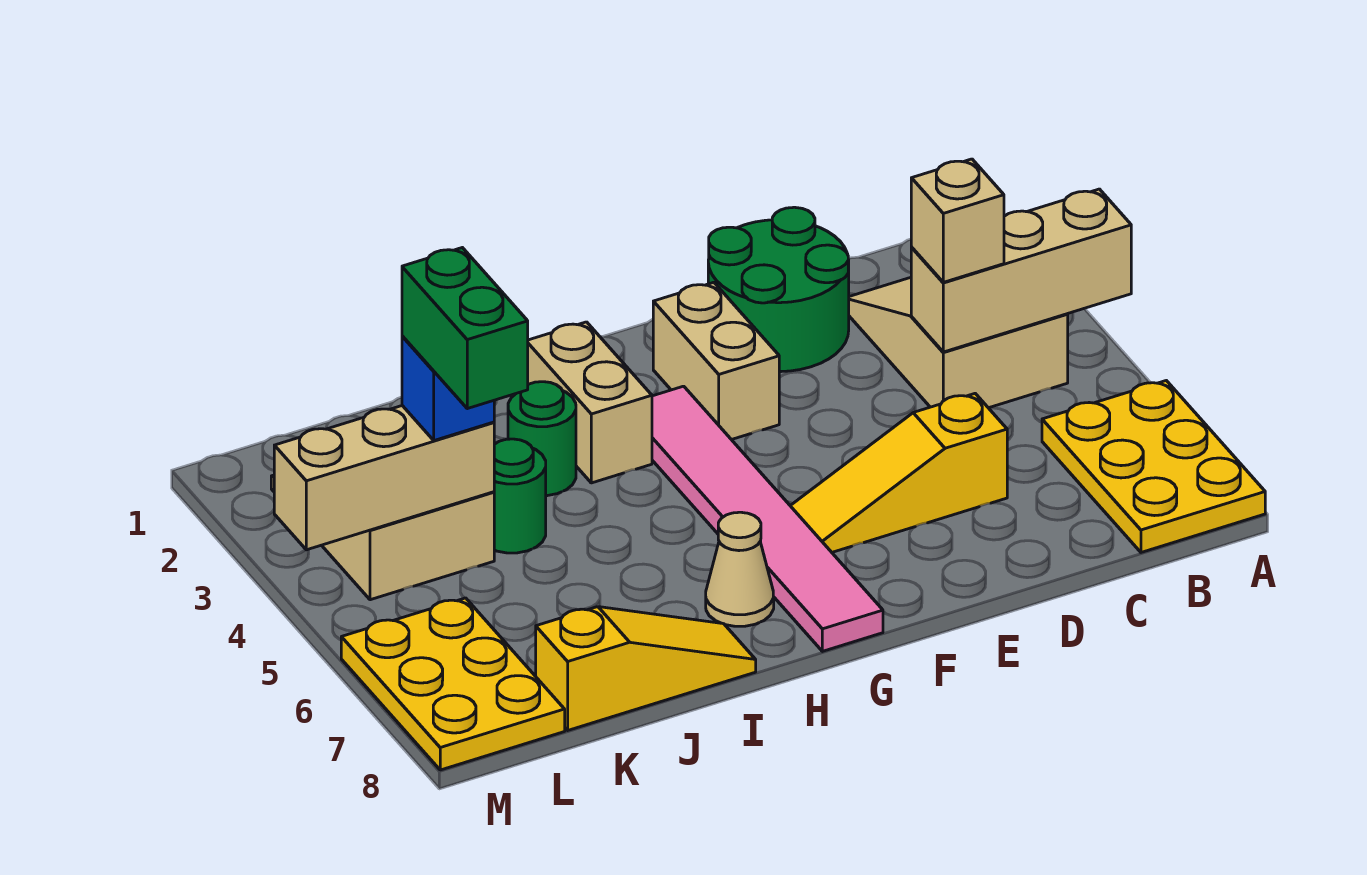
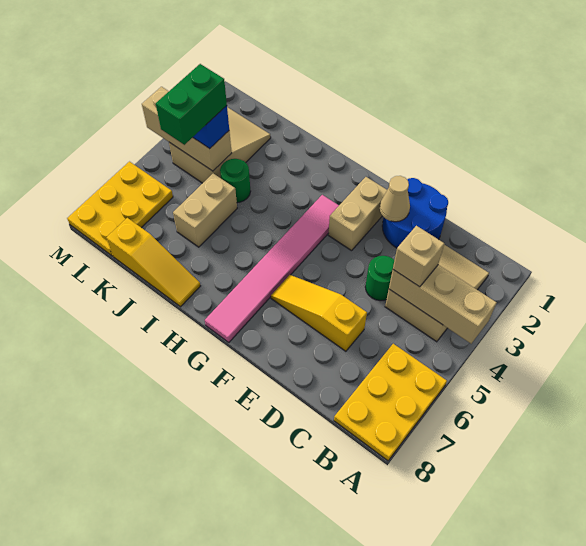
green 2x2 round brick [708,207,849,372] -> blue 2x2 round brick [382,178,448,248]
tan 1x2 brick [528,322,652,483] -> tan 1x2 brick moved to [173,173,237,247]
tan 1x1 cone [706,512,774,626] -> tan 1x1 cone moved to [380,176,410,222]
green 1x1 round brick [508,382,576,496] -> green 1x1 round brick moved to [365,256,394,301]

